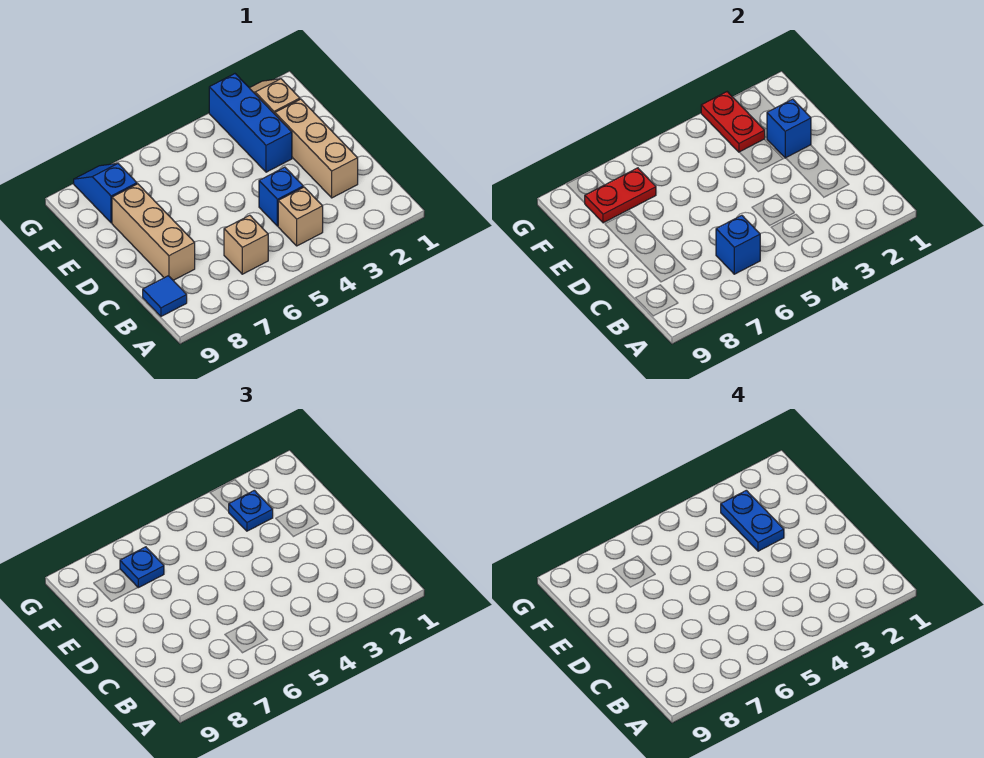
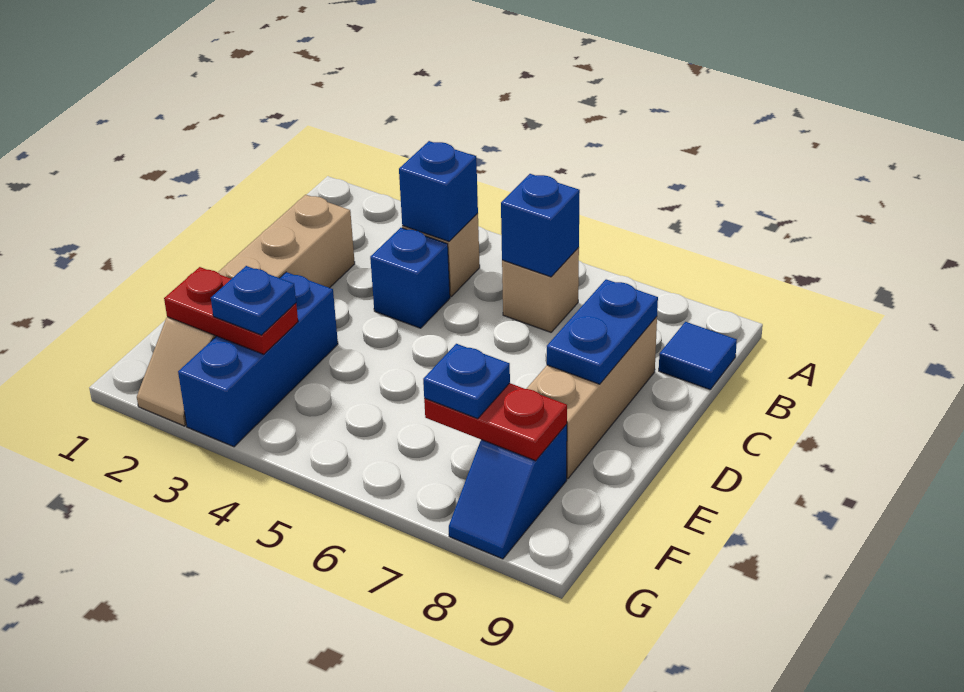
blue 1x1 brick [767,99,811,158] -> blue 1x1 brick moved to [399,141,478,241]
blue 1x2 plate [721,490,784,551] -> blue 1x2 plate moved to [547,279,658,384]
red 1x2 plate [701,92,765,152] -> red 1x2 plate turned to [164,267,298,354]

